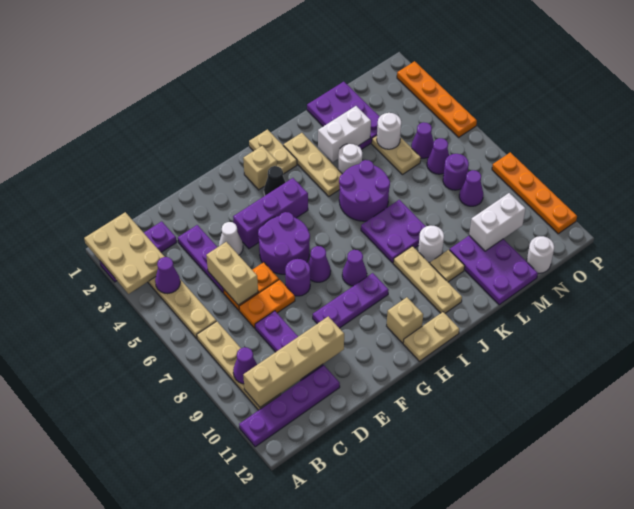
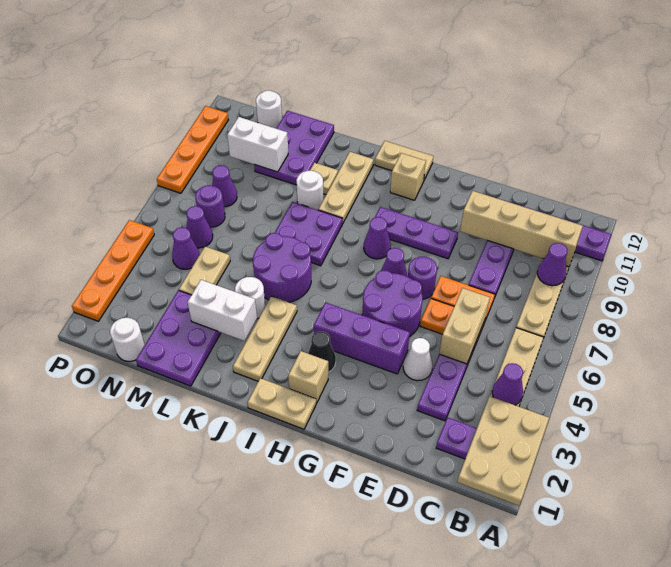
tan 1x2 plate [249,129,297,174] -> tan 1x2 plate turned to [247,378,316,429]
white 1x1 round brick [377,113,401,149] -> white 1x1 round brick moved to [110,318,145,361]

